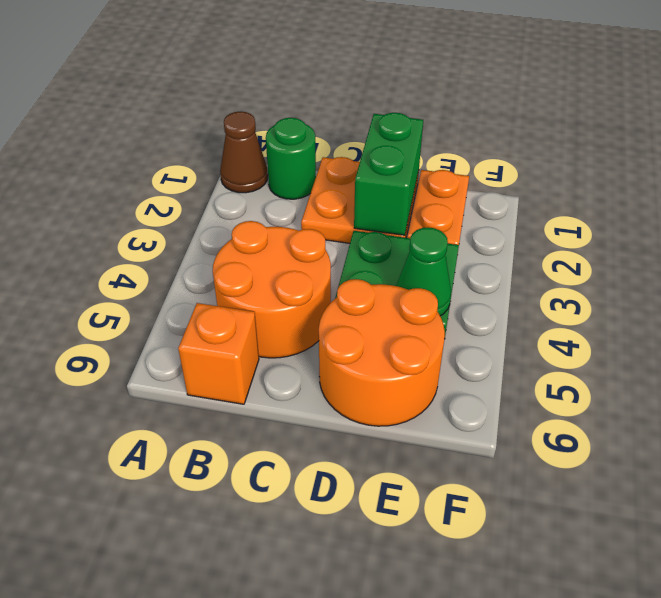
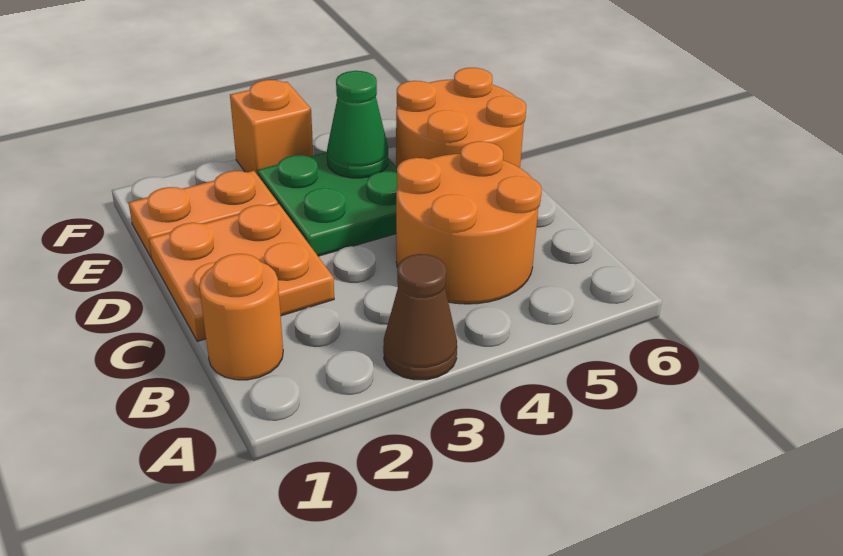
brown 1x1 cone [220,112,268,193] -> brown 1x1 cone moved to [383,254,457,380]
green 1x1 round brick [266,118,316,199] -> orange 1x1 round brick [199,254,283,380]
orange 1x1 brick [178,303,259,404] -> orange 1x1 brick moved to [230,80,313,174]
green 1x2 brick [354,113,423,235] -> none

